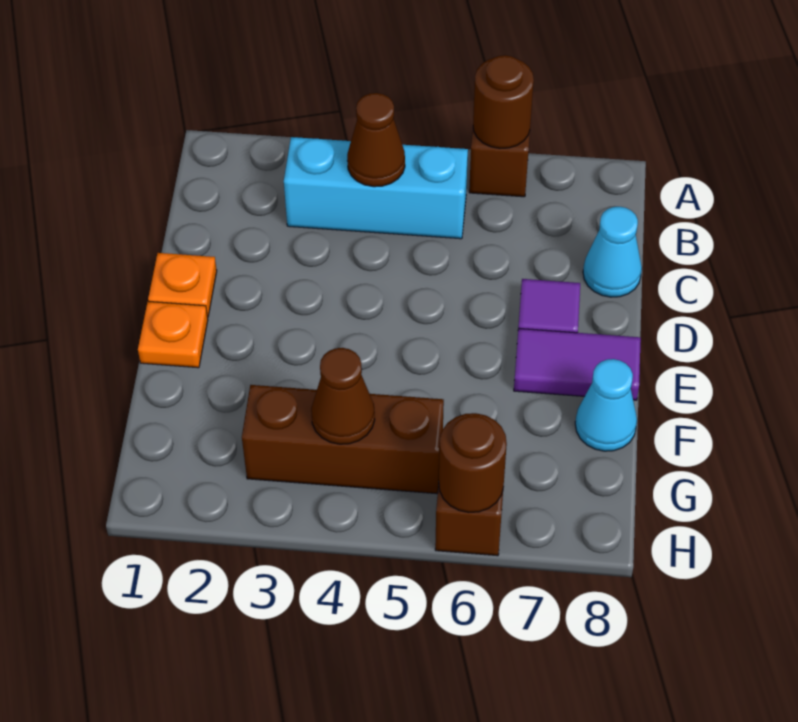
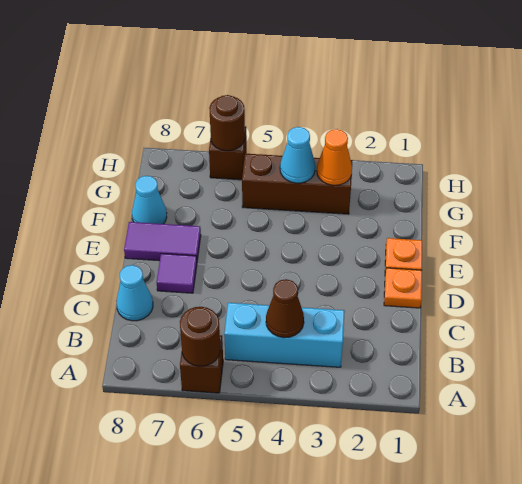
none -> orange 1x1 cone [317,129,352,185]
brown 1x1 cone [311,348,375,444] -> cyan 1x1 cone [280,127,315,183]

